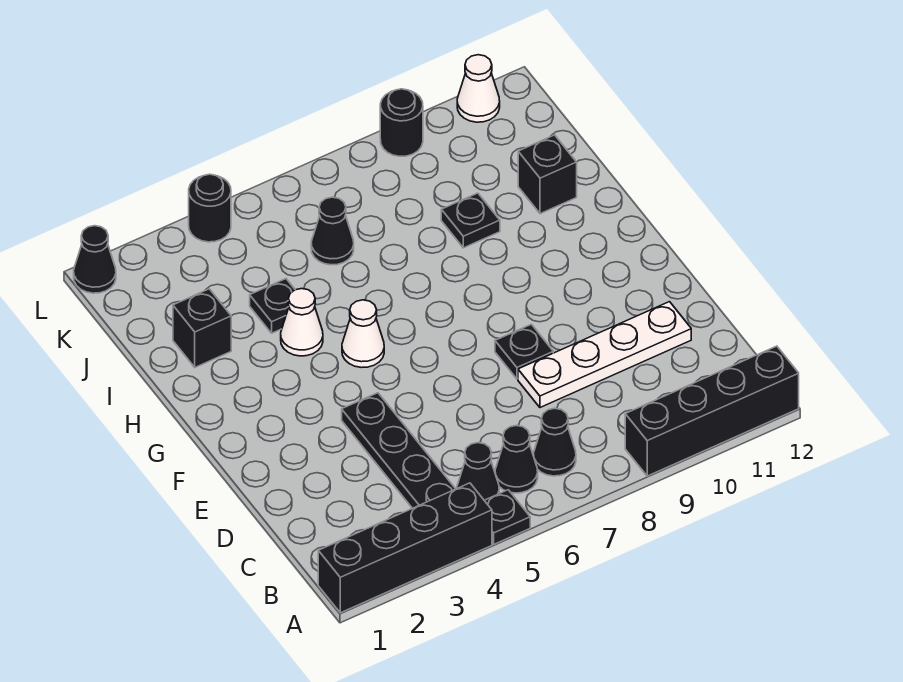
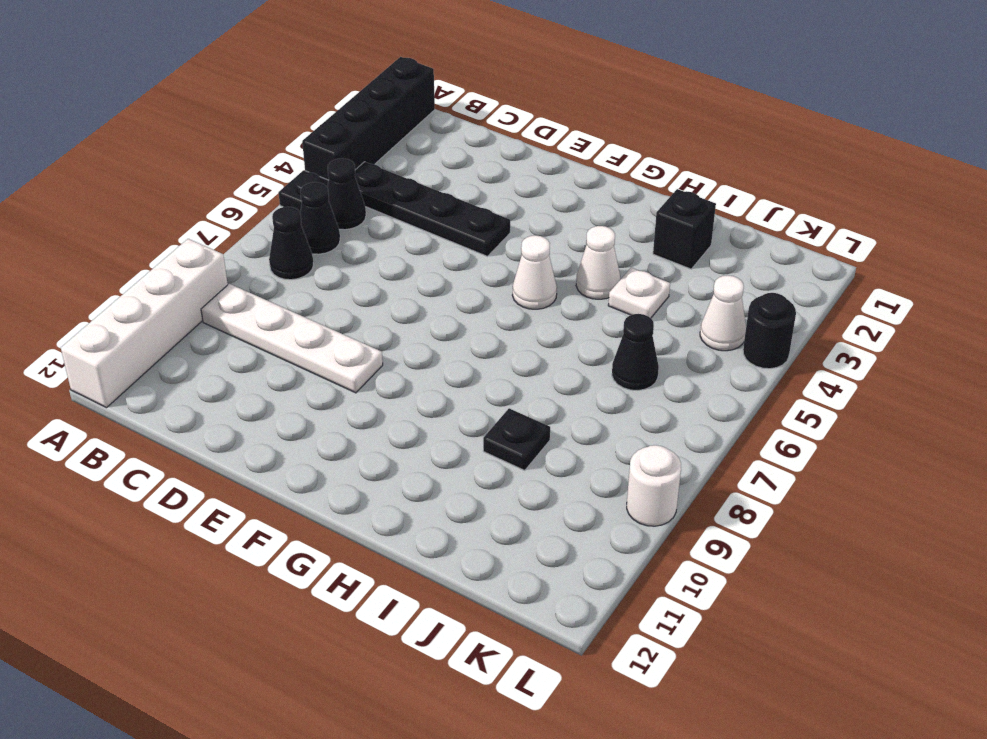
black 1x4 brick [625,346,799,476] -> white 1x4 brick [61,239,228,408]
white 1x4 plate [518,302,691,408] -> white 1x4 plate turned to [201,284,383,393]
black 1x1 plate [495,324,553,379] -> none
black 1x1 plate [250,279,295,333] -> white 1x1 plate [608,268,670,318]
black 1x1 brick [518,135,577,214] -> none
black 1x1 cone [74,226,116,293] -> none
black 1x1 round brick [380,89,423,156] -> white 1x1 round brick [627,445,681,526]
white 1x1 cone [457,55,500,122] -> white 1x1 cone moved to [700,275,746,351]

